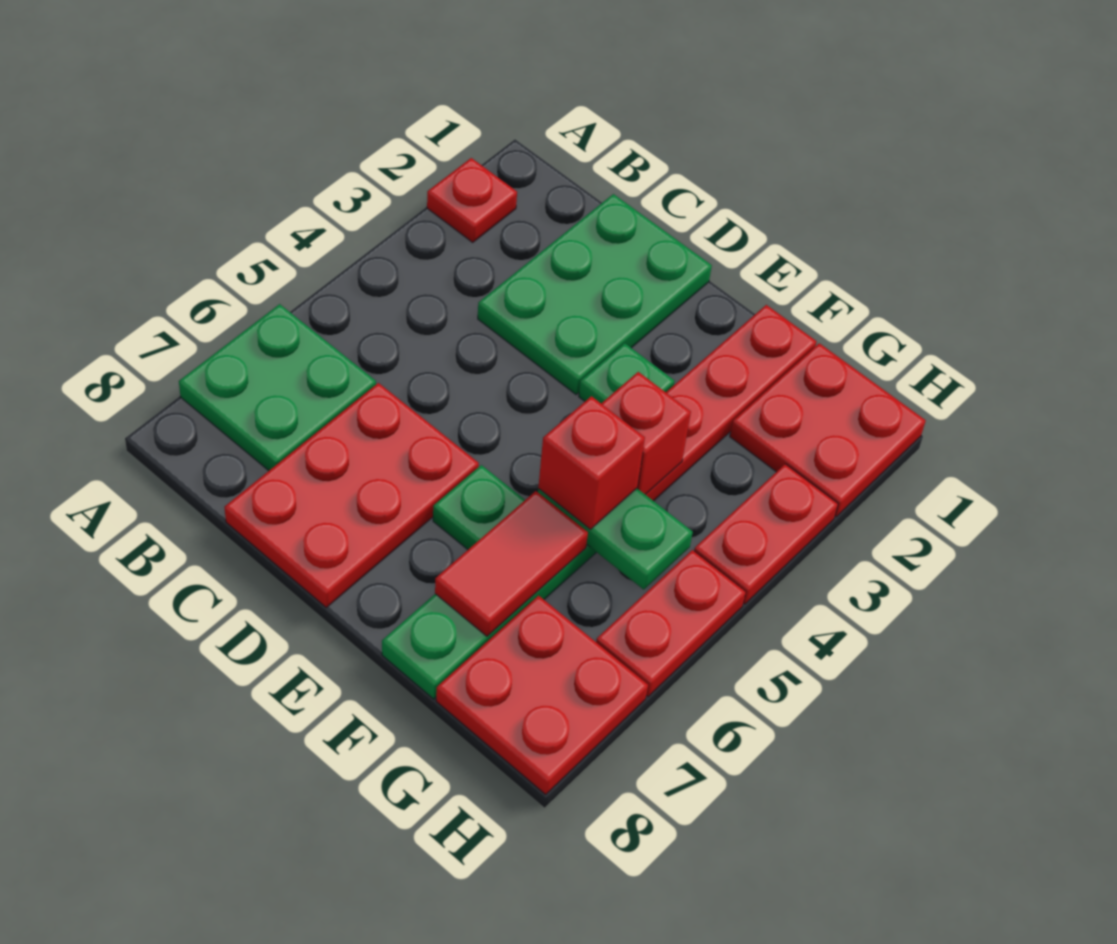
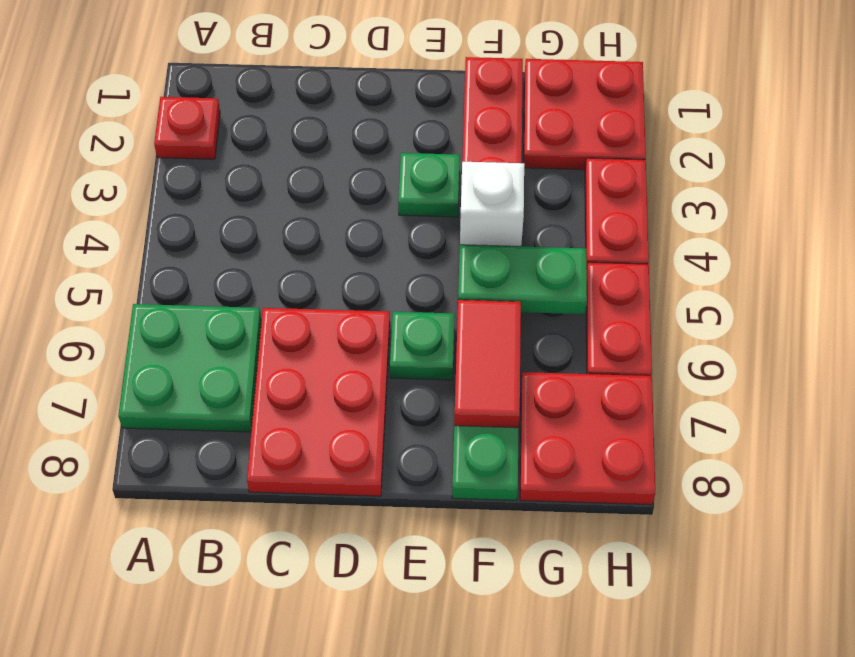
green 2x3 plate [478,194,712,395] -> none
red 1x1 brick [601,372,691,495] -> white 1x1 brick [460,162,524,246]
red 1x1 brick [538,396,645,529] -> none

